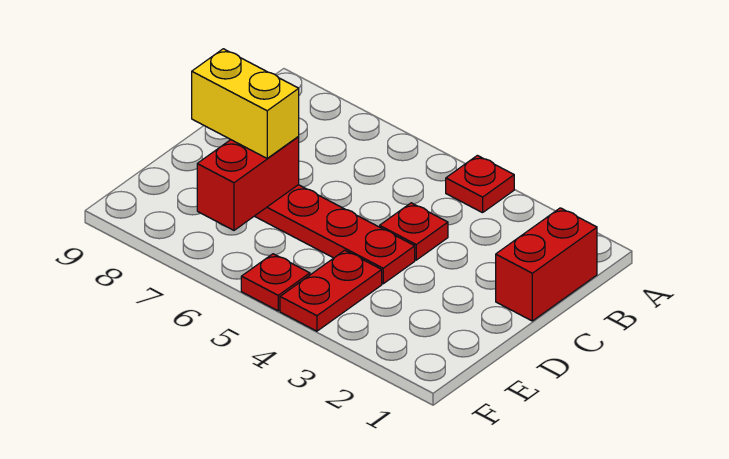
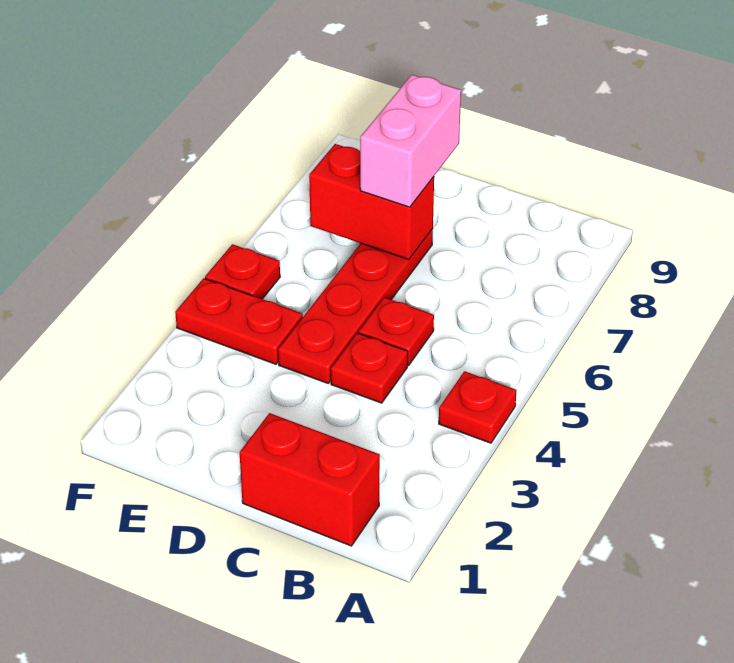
none -> red 1x1 plate [359,297,434,366]
yellow 1x2 brick [192,49,299,158] -> pink 1x2 brick [360,75,461,207]

